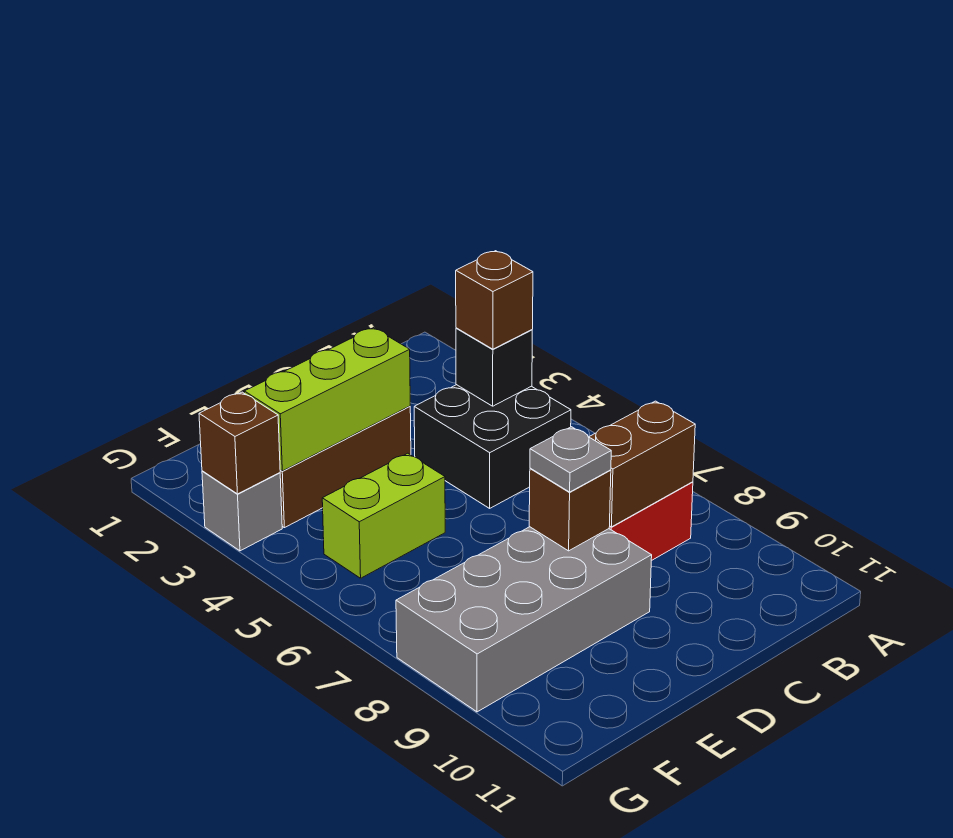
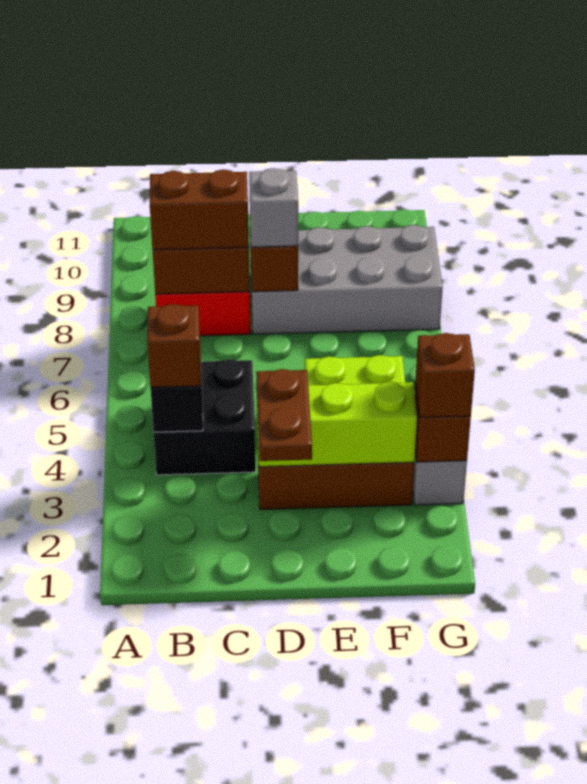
none -> brown 1x2 brick [150,169,249,250]
none -> brown 1x2 plate [256,369,312,461]
grey 1x1 plate [530,427,611,492] -> grey 1x1 brick [249,168,298,247]
none -> brown 1x1 brick [415,333,475,417]

